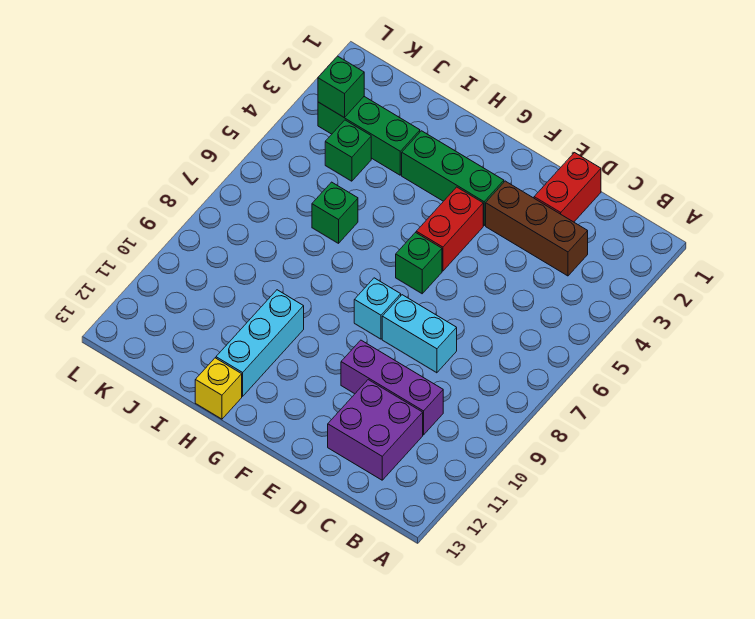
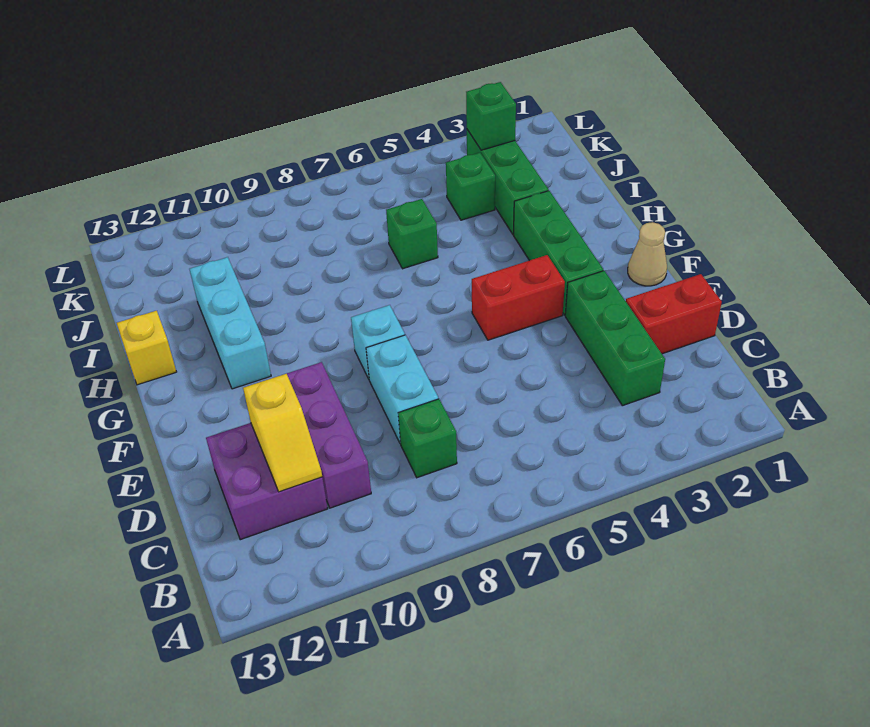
brown 1x3 brick [486,181,588,276] -> green 1x3 brick [565,271,665,406]
none -> yellow 1x2 slope [243,374,322,492]
none -> tan 1x1 cone [628,222,667,286]
green 1x1 brick [396,233,442,294] -> green 1x1 brick moved to [398,399,457,478]
cyan 1x3 brick [216,290,304,396] -> cyan 1x3 brick turned to [189,257,271,389]

